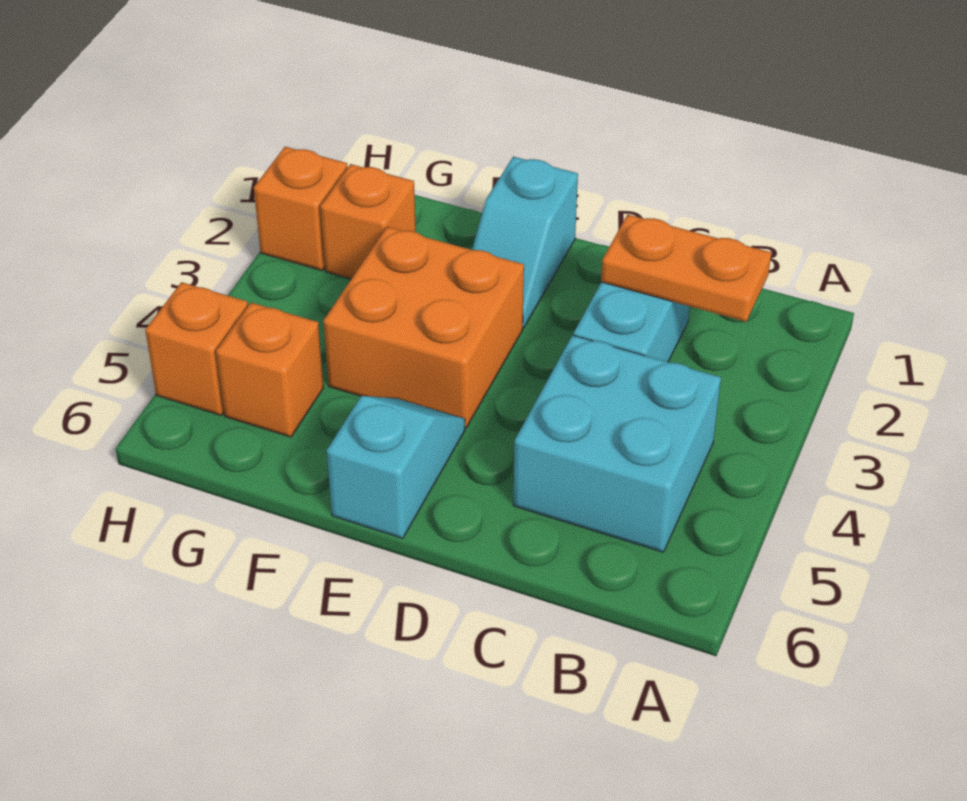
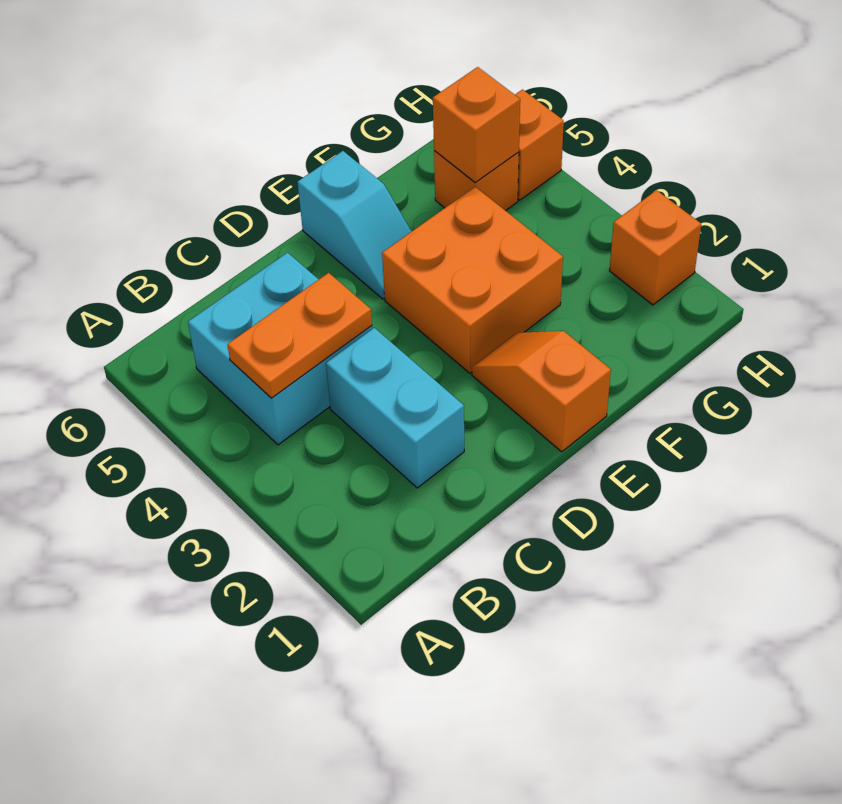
orange 1x2 plate [601,214,771,322] -> orange 1x2 plate moved to [227,273,372,398]
cyan 1x2 slope [472,157,578,328] -> orange 1x2 slope [472,331,611,452]
orange 1x1 brick [320,164,416,279] -> orange 1x1 brick moved to [433,67,520,182]

